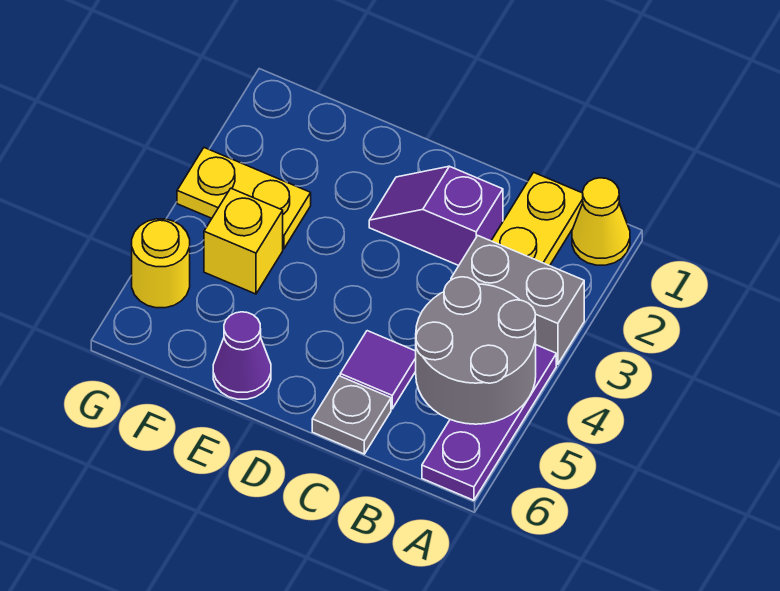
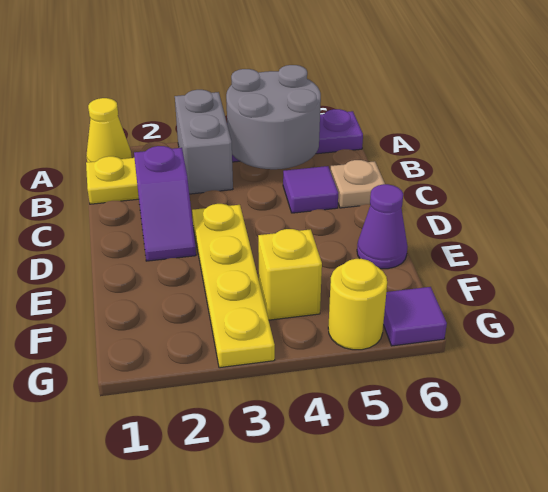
grey 1x1 plate [312,376,391,454] -> tan 1x1 plate [330,160,385,208]
yellow 1x2 plate [177,148,311,249] -> yellow 1x4 plate [192,204,275,368]
none -> purple 1x1 tile [383,287,447,346]

